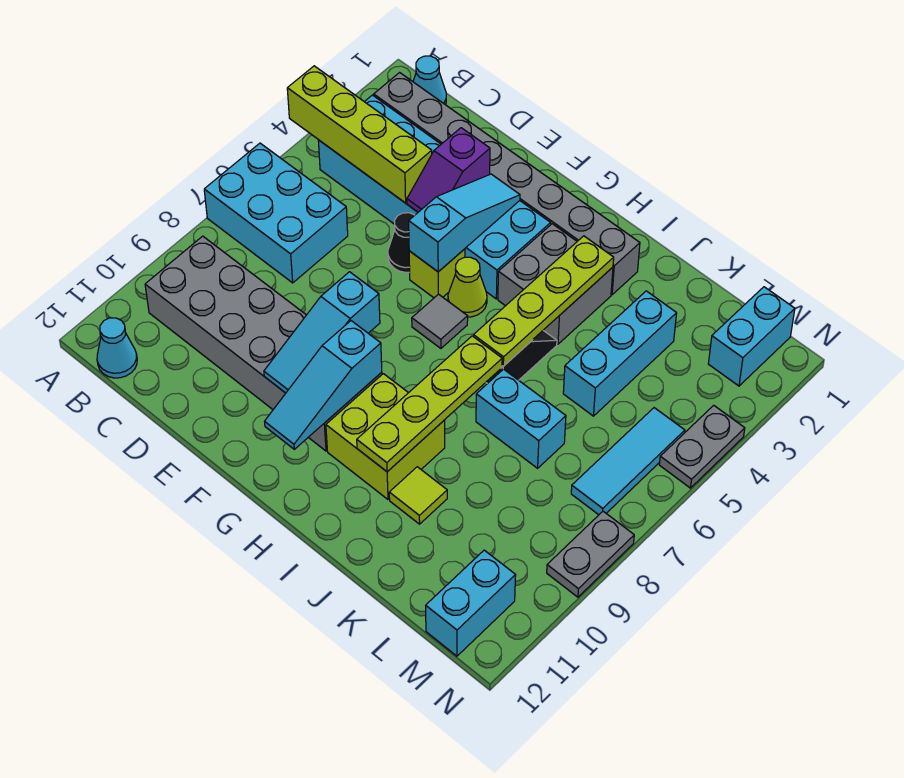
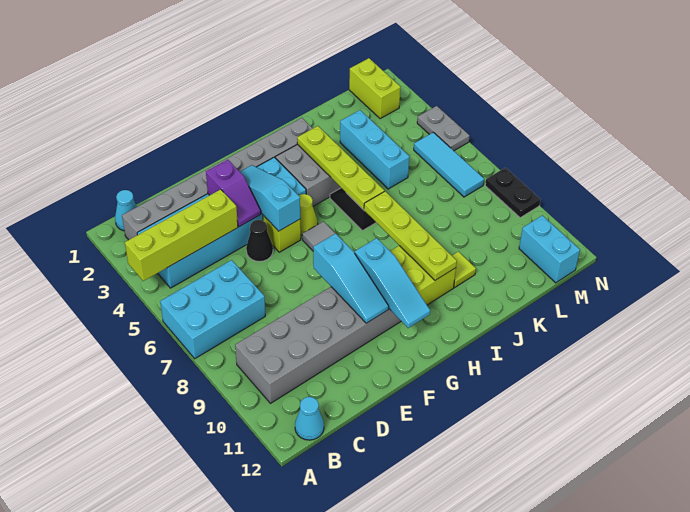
cyan 1x2 brick [476,369,566,468] -> none
cyan 1x2 brick [708,287,795,386] -> lime 1x2 brick [349,58,400,119]
grey 1x2 plate [547,511,634,597] -> black 1x2 plate [485,168,541,218]

